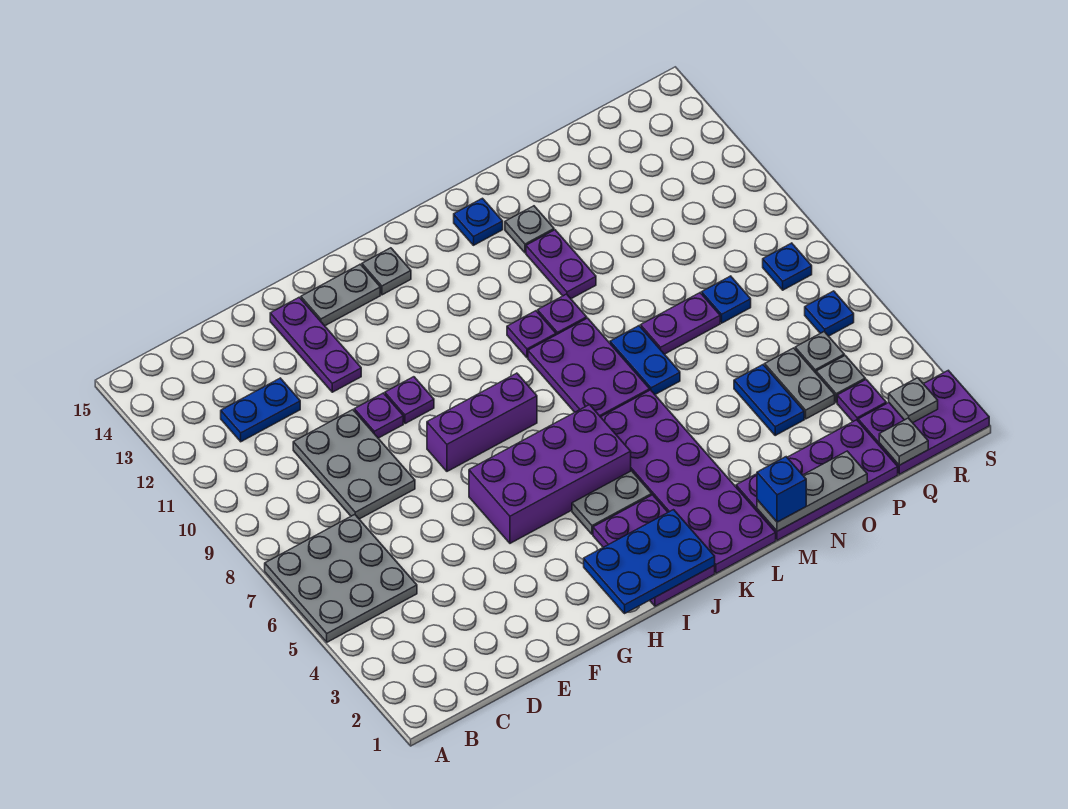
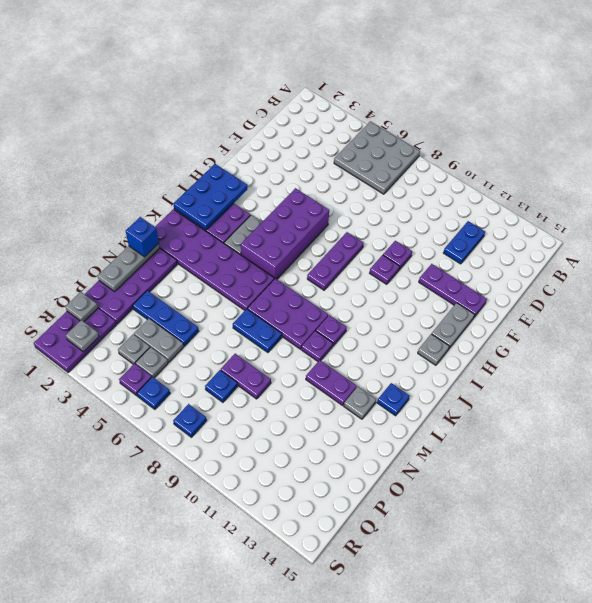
grey 2x3 plate [293,410,415,519] -> none
purple 1x3 brick [427,373,537,471] -> purple 1x3 plate [307,232,364,290]
purple 1x2 plate [641,293,720,354] -> purple 1x2 plate turned to [221,354,271,399]
blue 1x2 plate [734,365,804,435] -> blue 1x3 plate [133,291,199,346]
purple 1x1 plate [837,380,886,421] -> purple 1x1 plate moved to [119,363,152,396]

